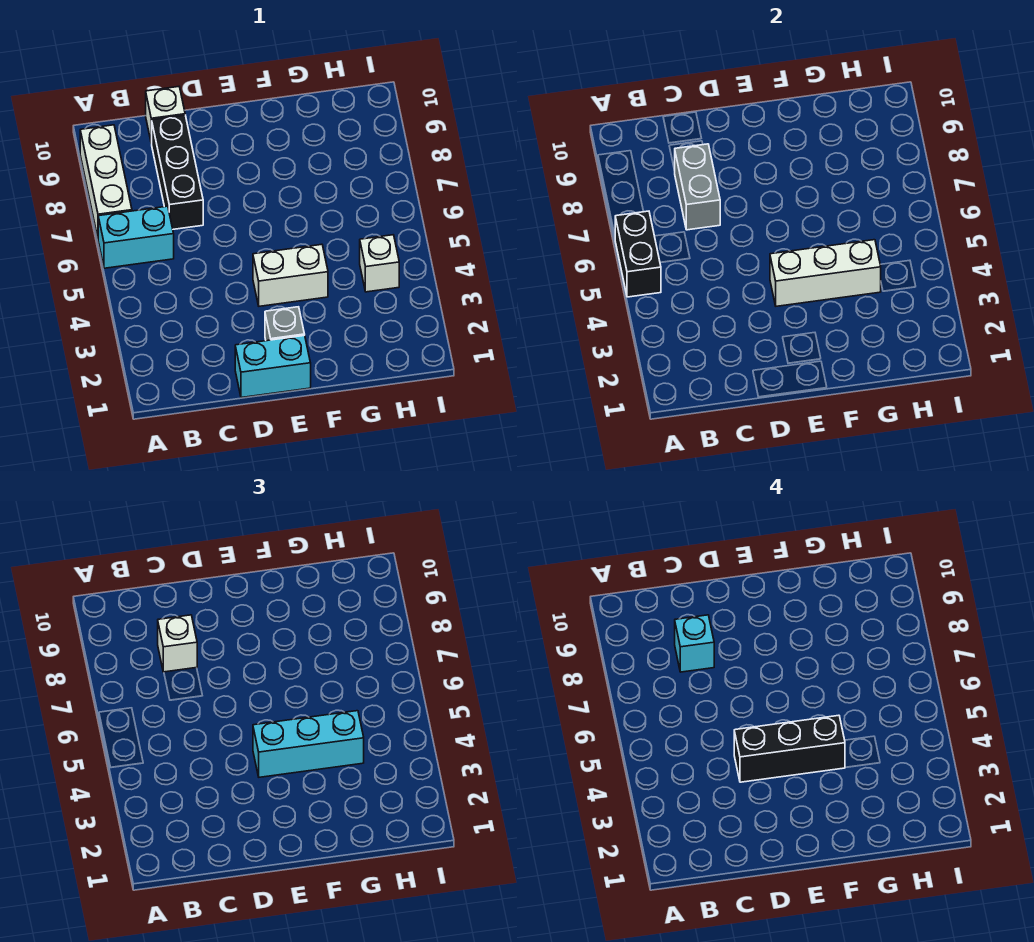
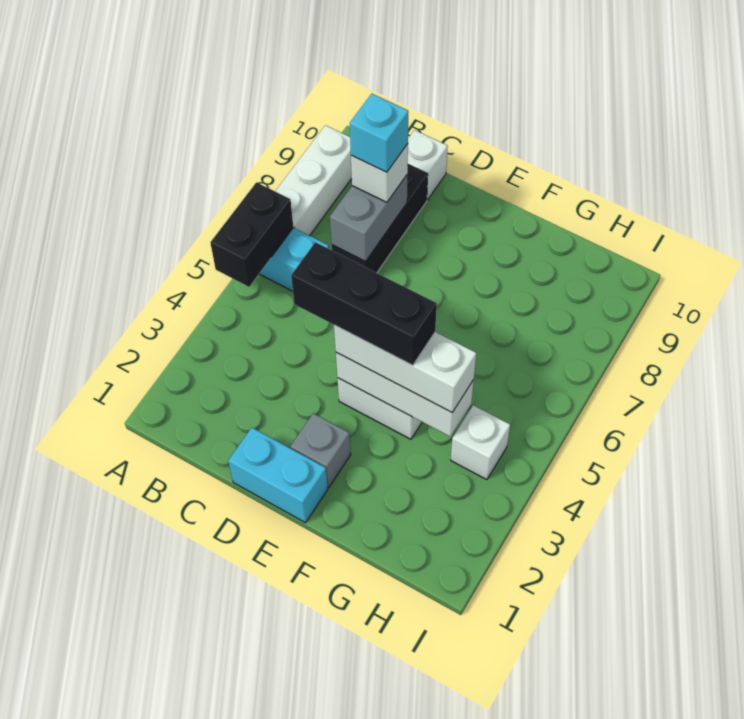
cyan 1x3 brick [253,711,364,777] -> white 1x3 brick [334,325,476,412]

